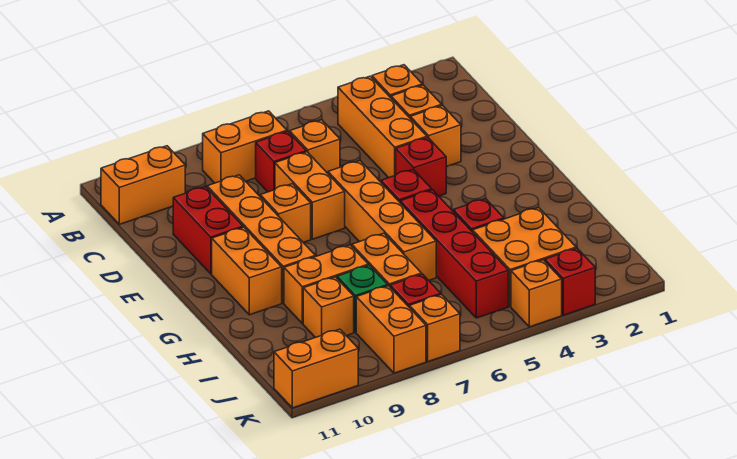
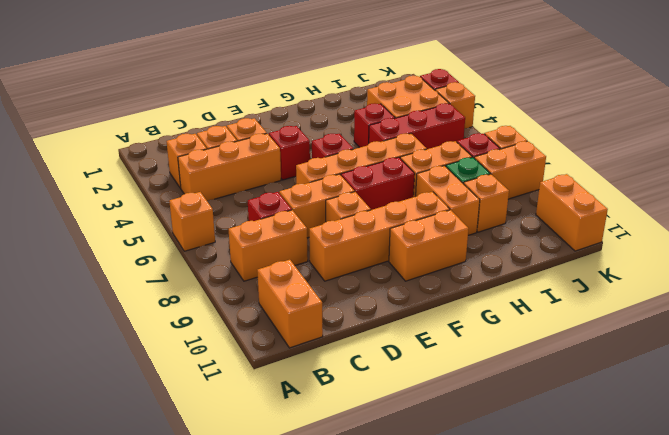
orange 1x2 brick [203,111,287,183] -> orange 1x2 brick turned to [228,210,308,281]
orange 1x1 brick [290,120,340,173] -> orange 1x1 brick moved to [169,192,215,251]
red 1x2 brick [173,186,243,274] -> red 1x2 brick moved to [341,157,415,210]
red 1x4 brick [400,190,508,318] -> red 1x3 brick [369,103,465,149]

